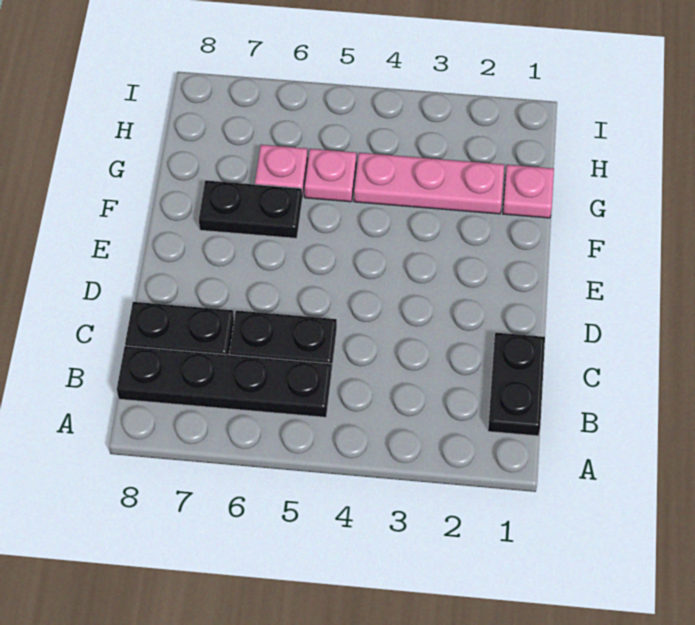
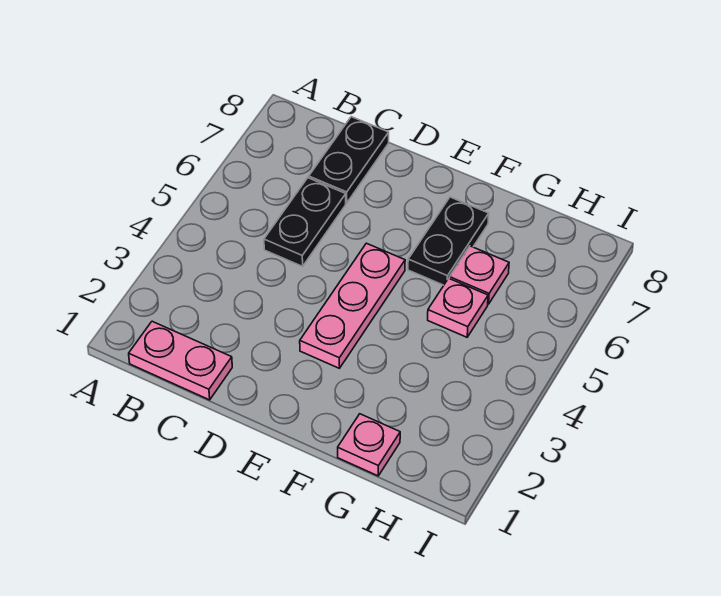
black 1x2 plate [488,333,545,436] -> pink 1x2 plate [129,321,232,400]
black 1x4 plate [117,346,331,417] -> none
pink 1x3 plate [354,153,504,214] -> pink 1x3 plate moved to [300,243,405,368]

